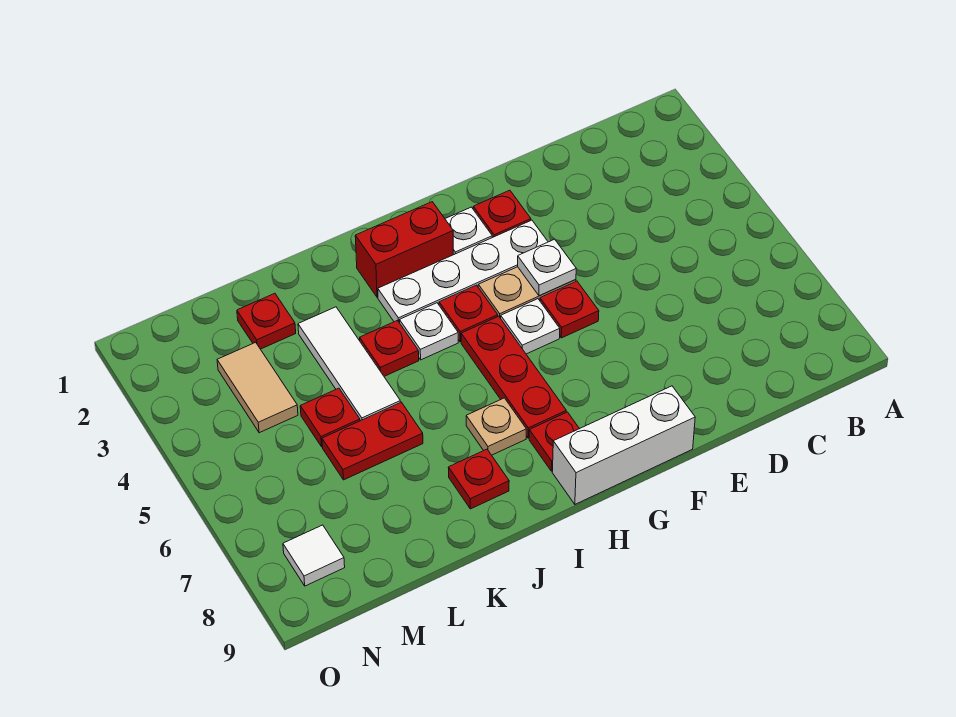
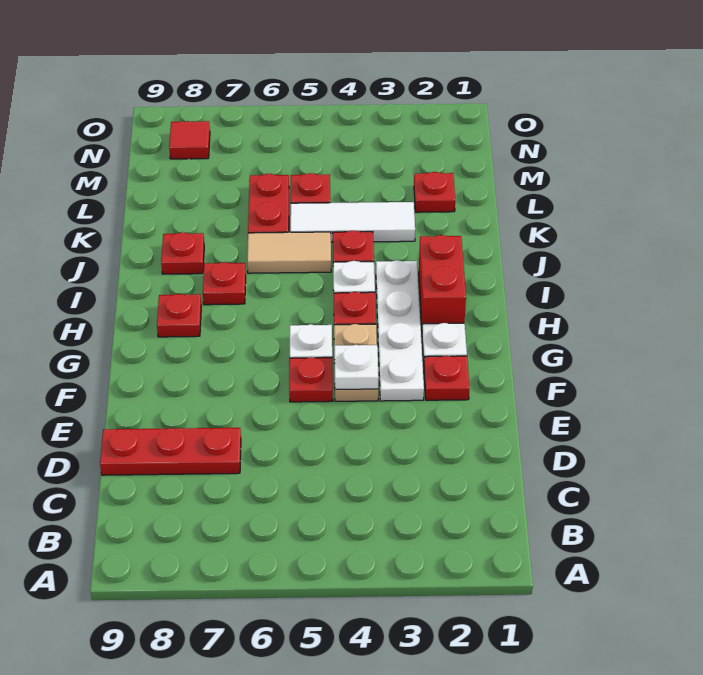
white 1x3 brick [552,386,695,504] -> none
red 1x3 plate [461,316,566,438] -> red 1x3 plate moved to [100,428,241,475]
tan 1x1 plate [466,398,526,455] -> red 1x1 plate [203,262,246,305]
tan 1x2 tile [217,342,298,433] -> tan 1x2 tile moved to [247,232,331,273]
white 1x1 tile [283,525,345,586] -> red 1x1 tile [169,121,210,159]

